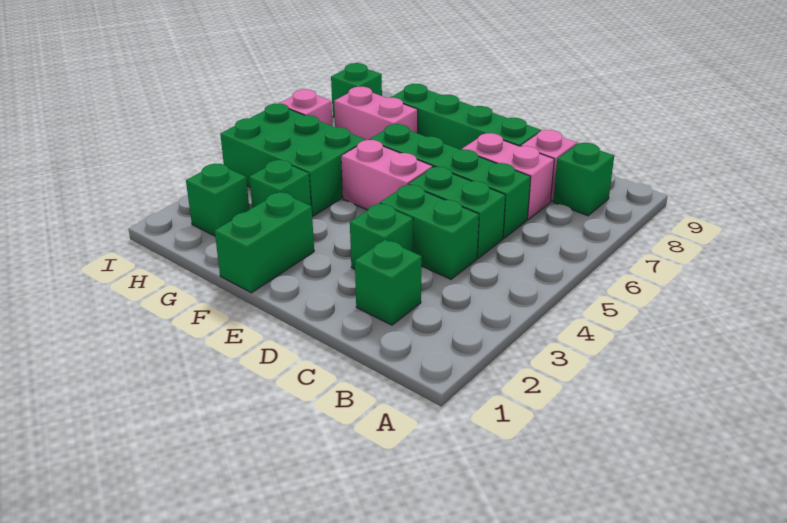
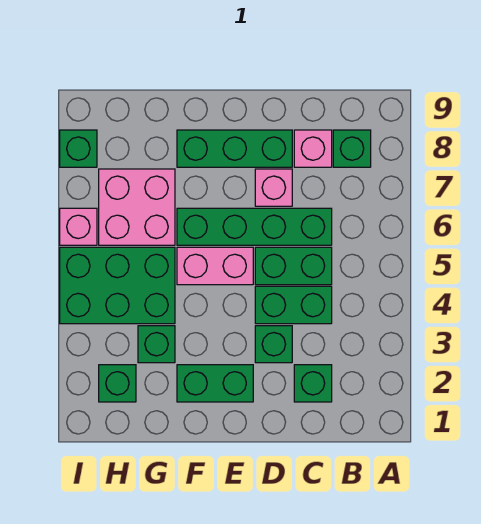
pink 1x2 brick [462,133,554,219] -> pink 1x1 brick [255,169,292,206]
green 1x4 brick [390,84,541,150] -> green 1x3 brick [177,130,292,167]
green 1x2 brick [215,192,314,293] -> green 1x2 brick turned to [177,365,253,402]
pink 1x2 brick [334,86,418,140] -> pink 2x2 brick [99,169,175,245]

